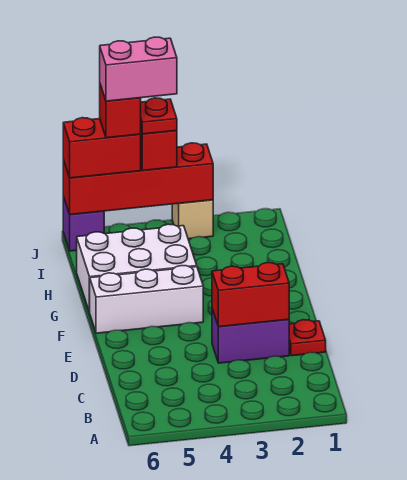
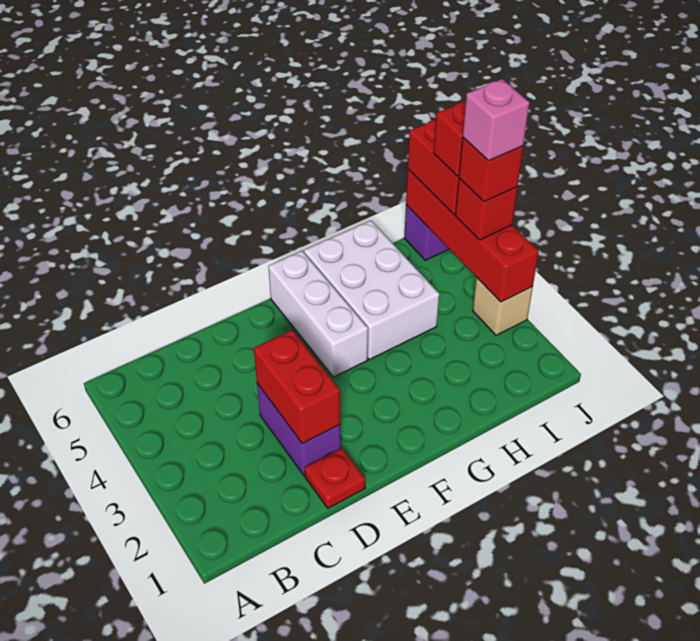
red 1x1 plate [141,98,177,134] -> red 1x1 brick [459,138,523,202]
pink 1x2 brick [100,37,177,101] -> pink 1x1 brick [463,79,529,161]

